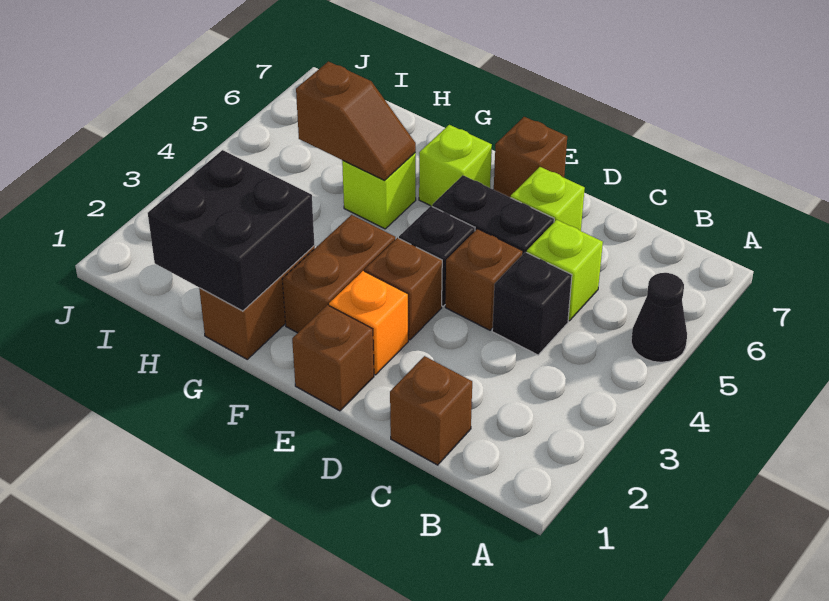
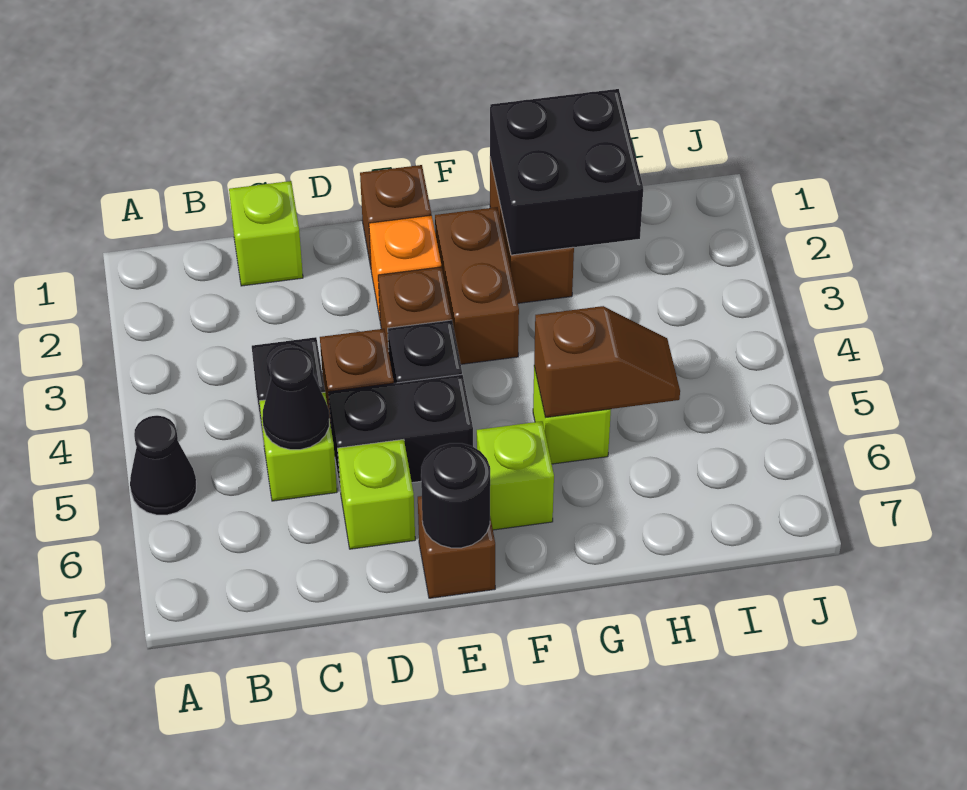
brown 1x1 brick [390,356,472,465] -> lime 1x1 brick [229,181,303,286]
none -> black 1x1 cone [262,347,329,450]
none -> black 1x1 round brick [421,443,490,548]
brown 1x2 slope [296,62,416,180] -> brown 1x2 slope turned to [534,306,680,418]

